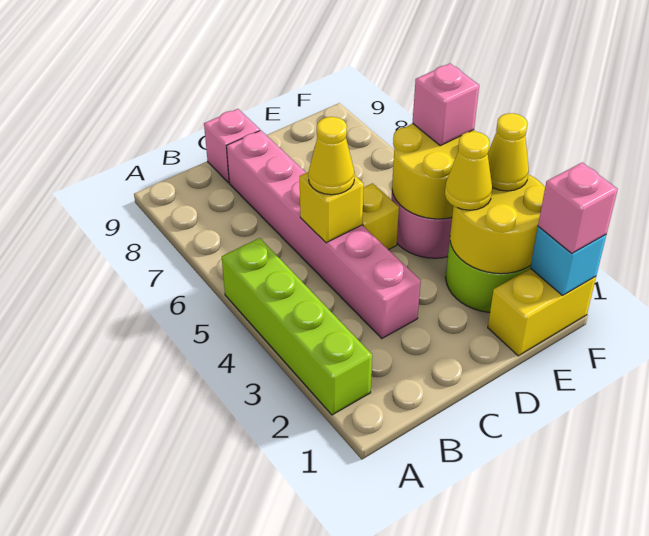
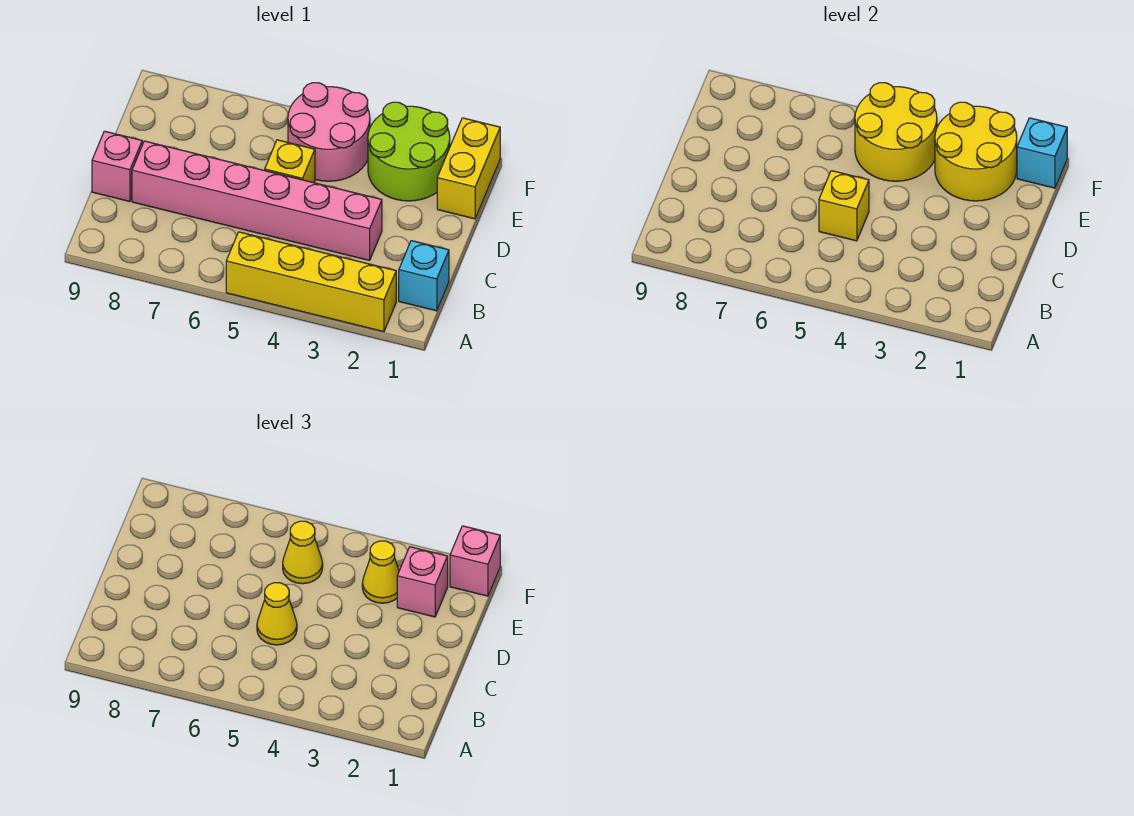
lime 1x4 brick [222,238,372,415] -> yellow 1x4 brick [226,232,396,332]
none -> cyan 1x1 brick [399,241,449,311]
yellow 1x1 cone [488,113,529,191] -> yellow 1x1 cone moved to [283,521,323,584]
pink 1x1 brick [413,63,479,146] -> pink 1x1 brick moved to [397,547,448,617]

